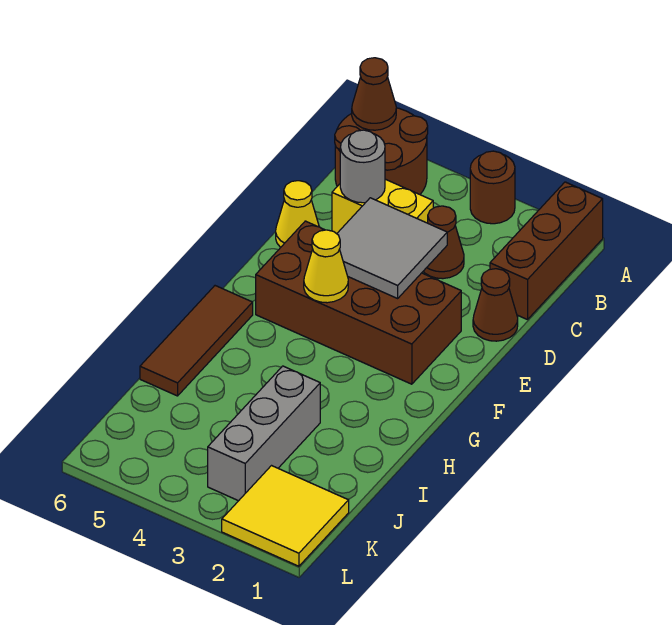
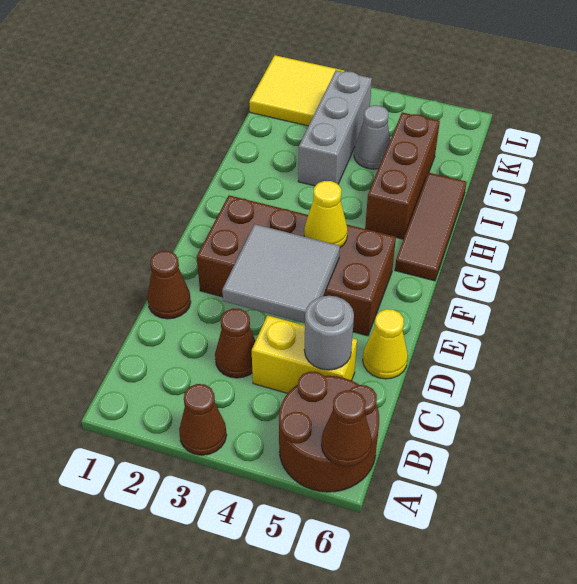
brown 1x3 brick [490,182,603,320] -> brown 1x3 brick moved to [365,112,440,239]
brown 1x1 round brick [470,151,515,224] -> brown 1x1 cone [179,384,227,455]
none -> grey 1x1 cone [354,105,391,169]

